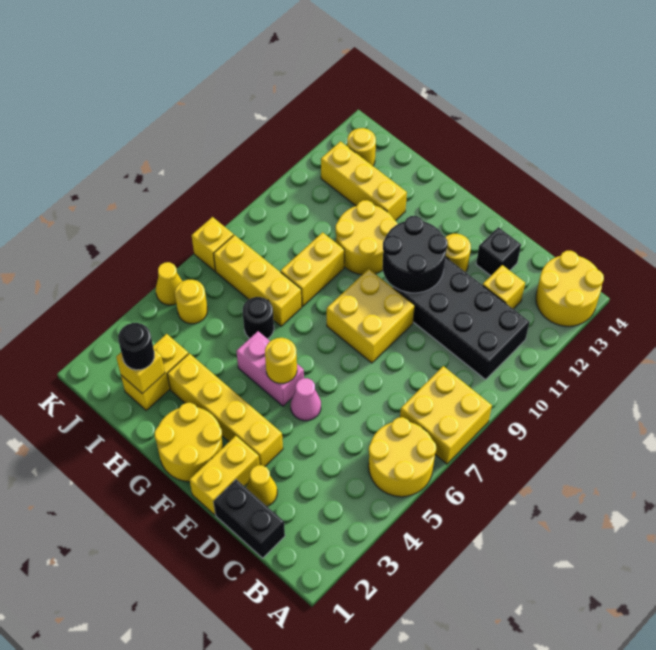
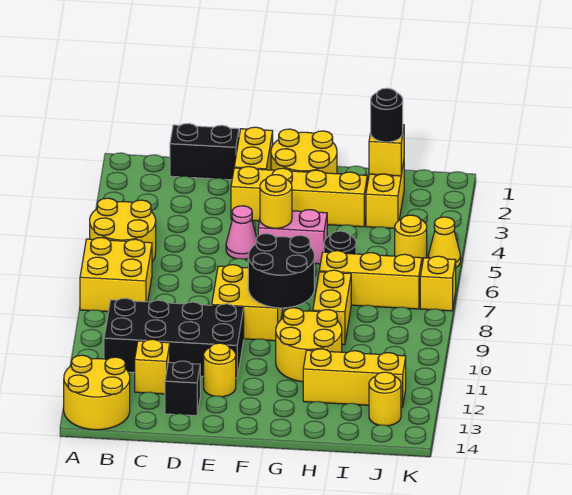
yellow 1x1 cone [246,465,277,506] -> none
black 2x2 round brick [382,216,448,293] -> black 2x2 round brick moved to [248,234,314,308]

